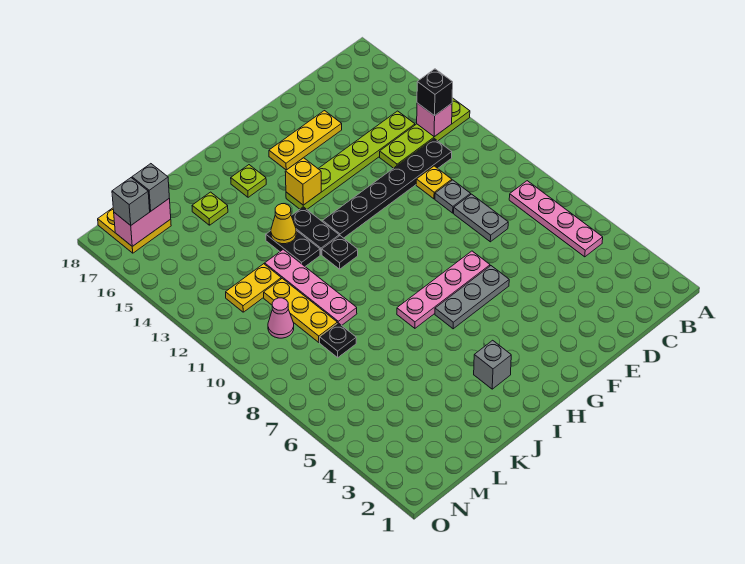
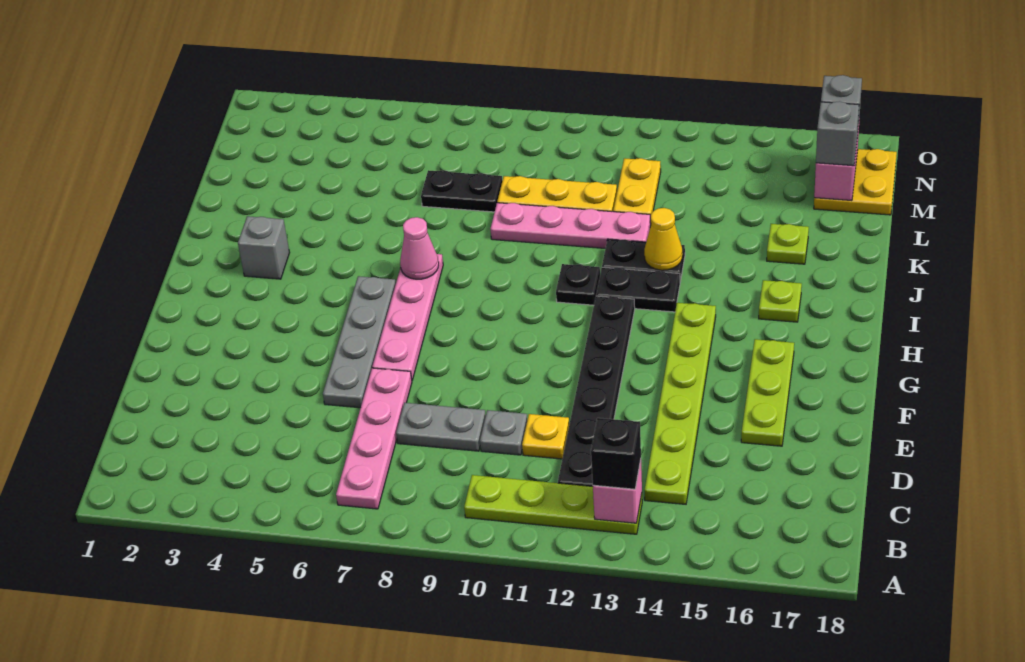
lime 1x4 plate [380,98,470,168] -> lime 1x4 plate turned to [464,475,642,534]
pink 1x4 plate [509,181,603,257] -> pink 1x4 plate turned to [336,368,412,509]
yellow 1x3 plate [269,111,342,170] -> lime 1x3 plate [741,339,794,446]
grey 1x3 plate [435,266,509,329] -> grey 1x4 plate [323,276,396,408]
yellow 1x1 brick [285,158,321,205] -> none
black 1x1 plate [320,323,356,358] -> black 1x2 plate [421,170,502,212]
pink 1x1 cone [268,298,294,338] -> pink 1x1 cone moved to [400,217,439,279]

